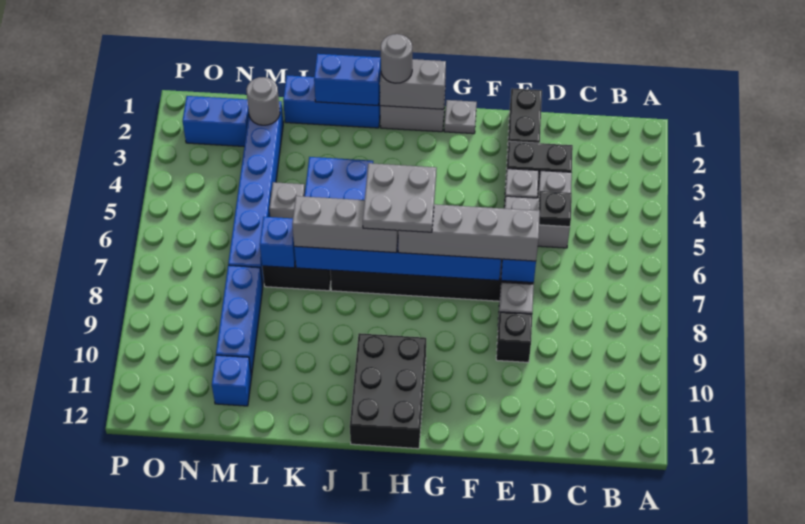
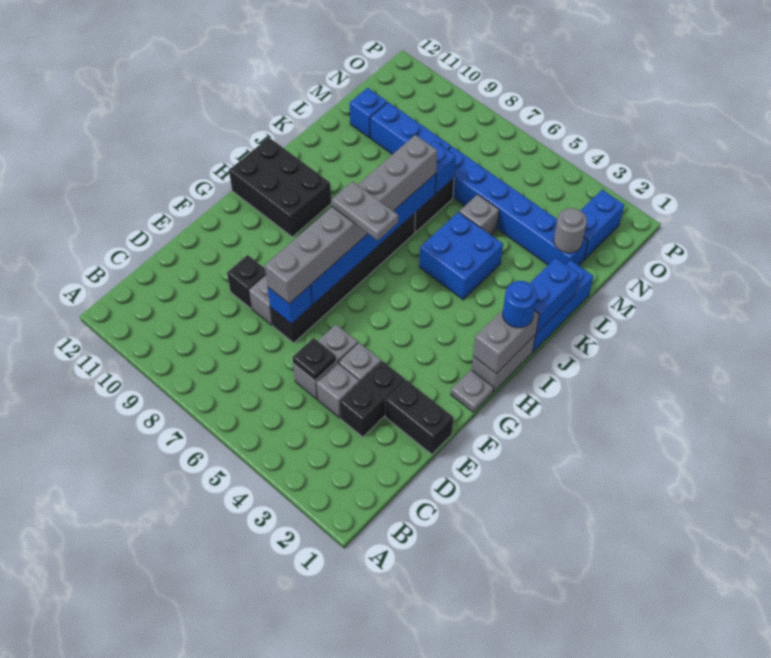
grey 2x2 plate [363,163,437,232] -> grey 1x2 plate [332,181,398,240]
grey 1x1 round brick [381,34,412,83] -> blue 1x1 round brick [503,281,537,328]

